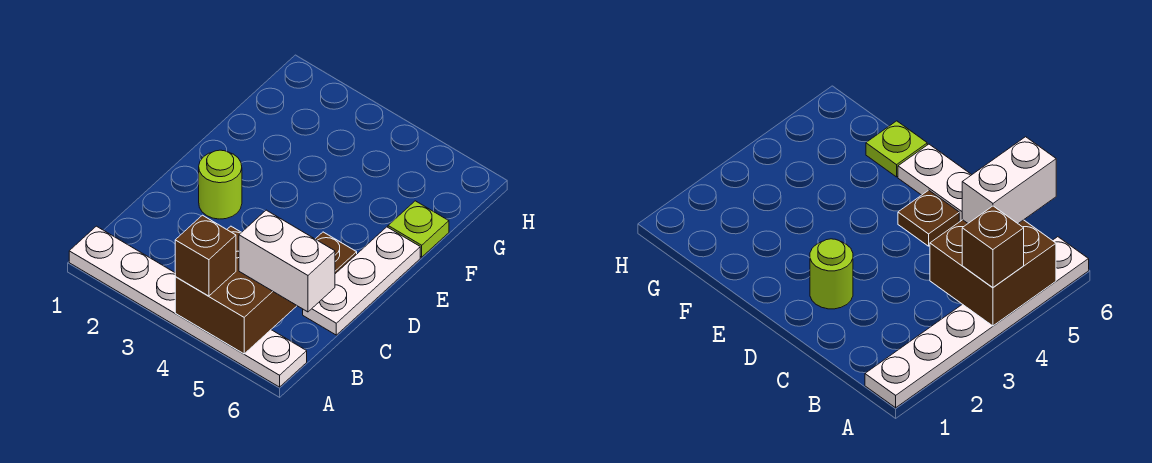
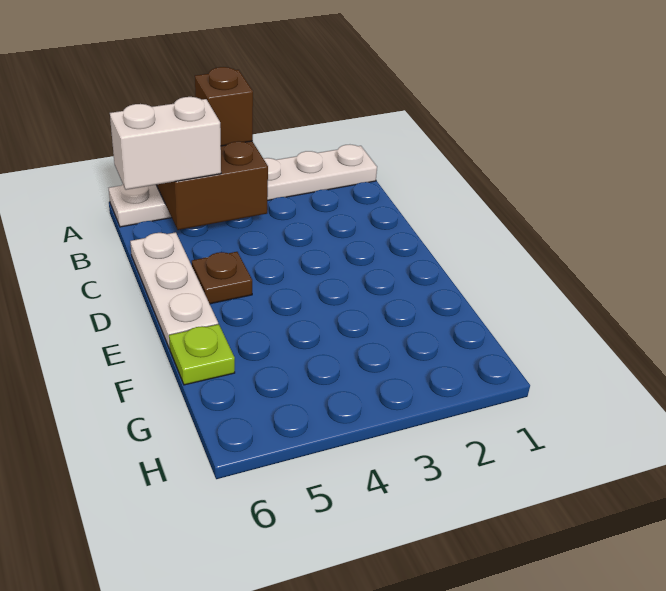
lime 1x1 round brick [199,150,242,219] -> none

